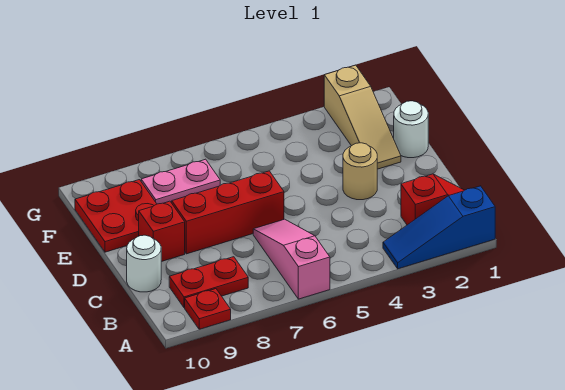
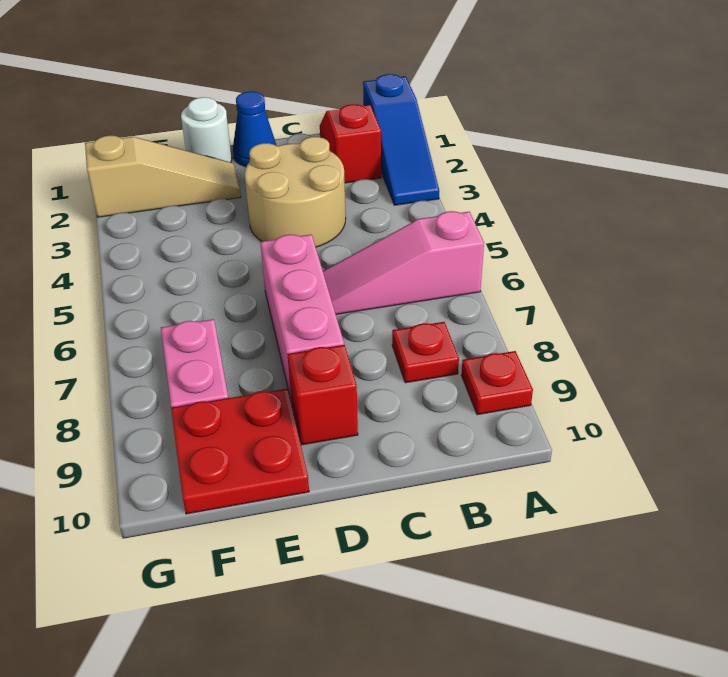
red 1x2 plate [169,257,248,308] -> red 1x1 plate [392,322,459,383]
white 1x1 round brick [127,235,161,292] -> none
none -> blue 1x1 cone [233,91,276,167]
tan 1x1 round brick [343,143,377,200] -> tan 2x2 round brick [245,137,346,247]
red 1x3 brick [172,171,284,254] -> pink 1x3 brick [260,234,344,399]

